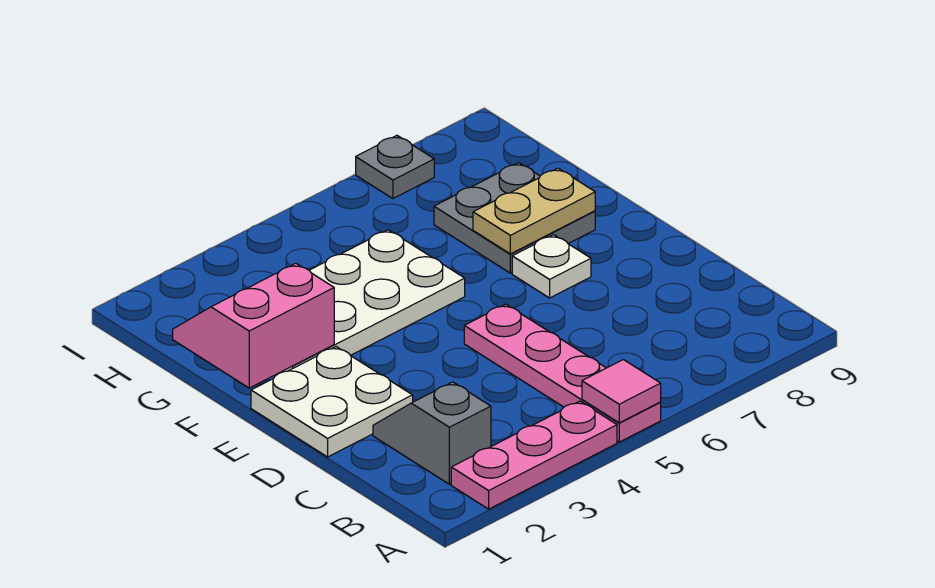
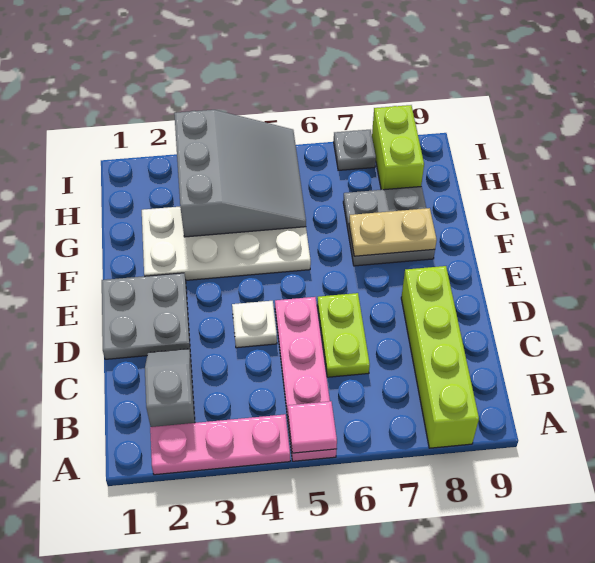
none -> lime 1x4 brick [401,266,479,448]
none -> lime 1x2 plate [317,293,370,377]
white 2x2 plate [251,347,413,457] -> grey 2x2 plate [102,273,190,359]
white 1x1 plate [512,235,591,298] -> white 1x1 plate moved to [232,301,277,348]
pink 2x2 slope [173,263,334,388] -> none
none -> grey 3x3 slope [174,110,306,237]
none -> lime 1x2 brick [372,105,424,190]

